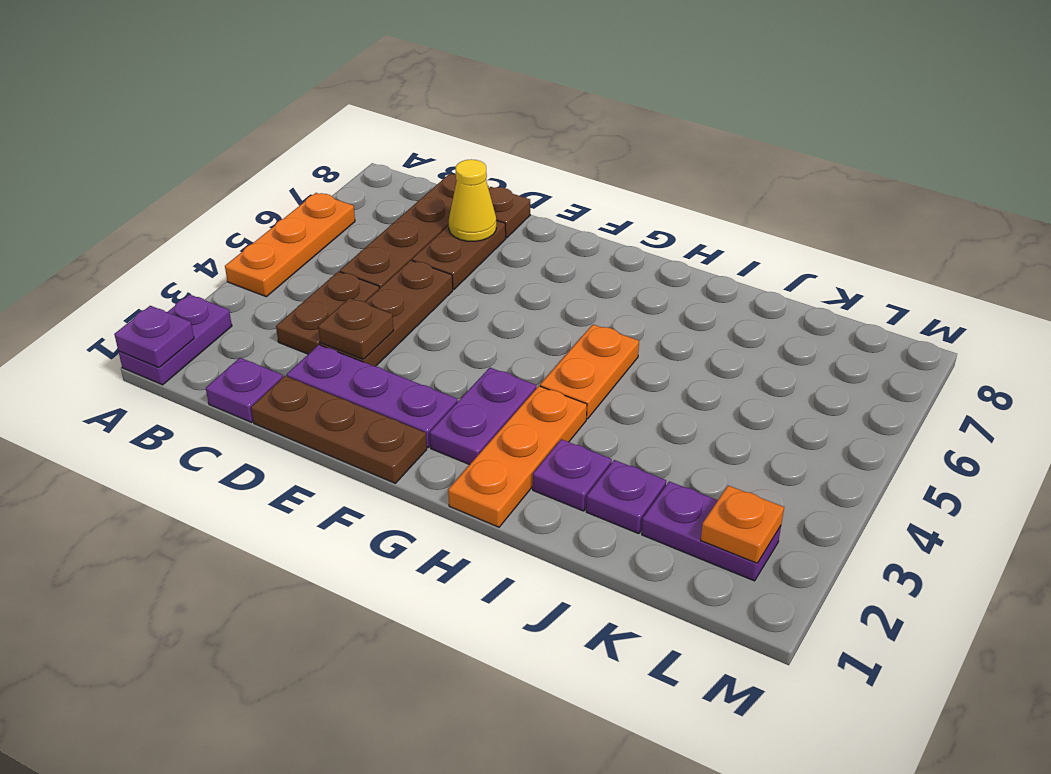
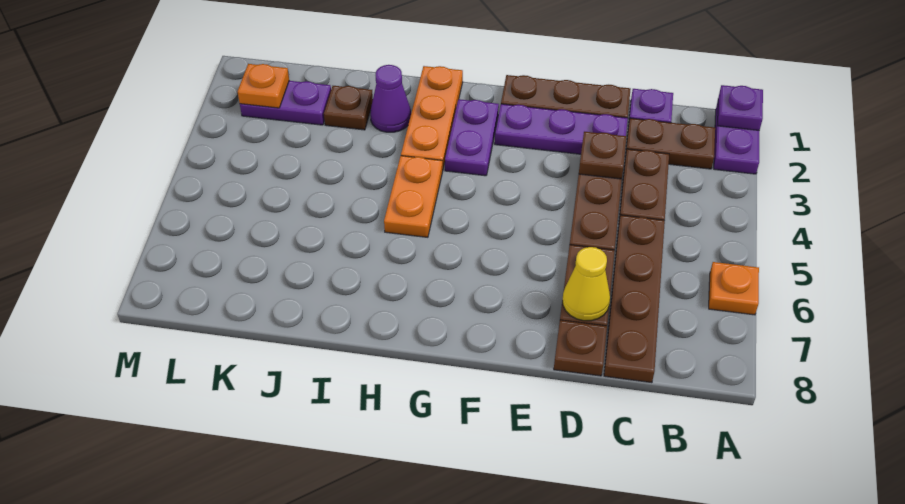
orange 1x3 plate [225,193,355,297] -> orange 1x1 plate [709,262,759,315]
none -> brown 1x2 plate [625,118,715,169]
purple 1x1 plate [533,439,612,511] -> purple 1x1 cone [370,65,411,132]
purple 1x1 plate [586,460,666,534] -> brown 1x1 plate [324,86,373,130]

